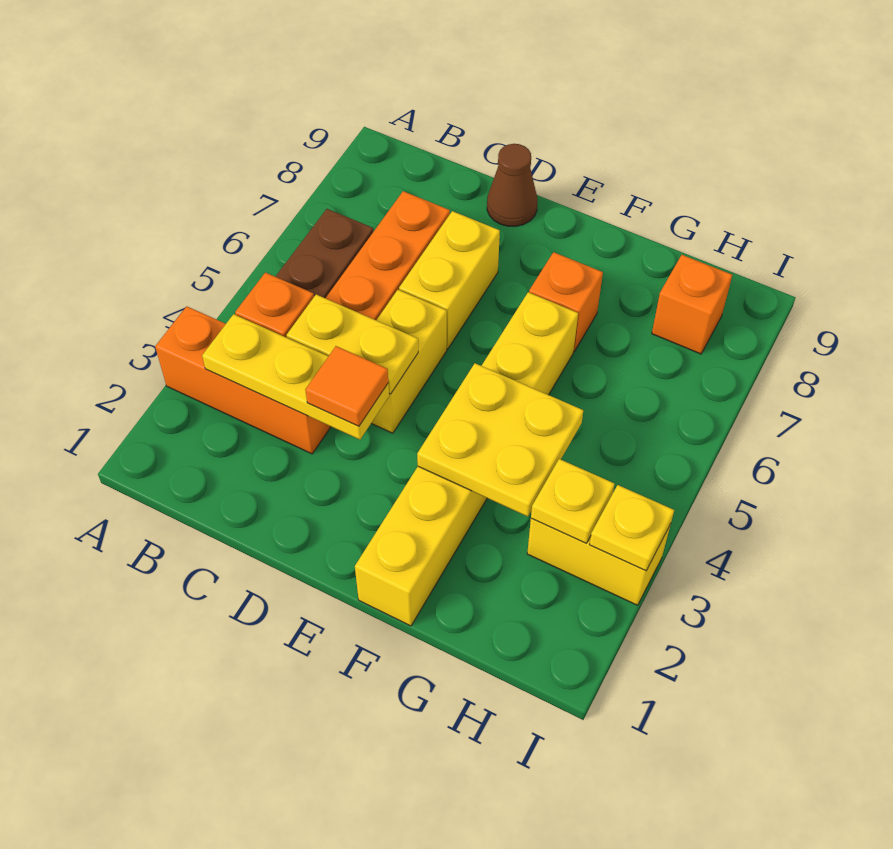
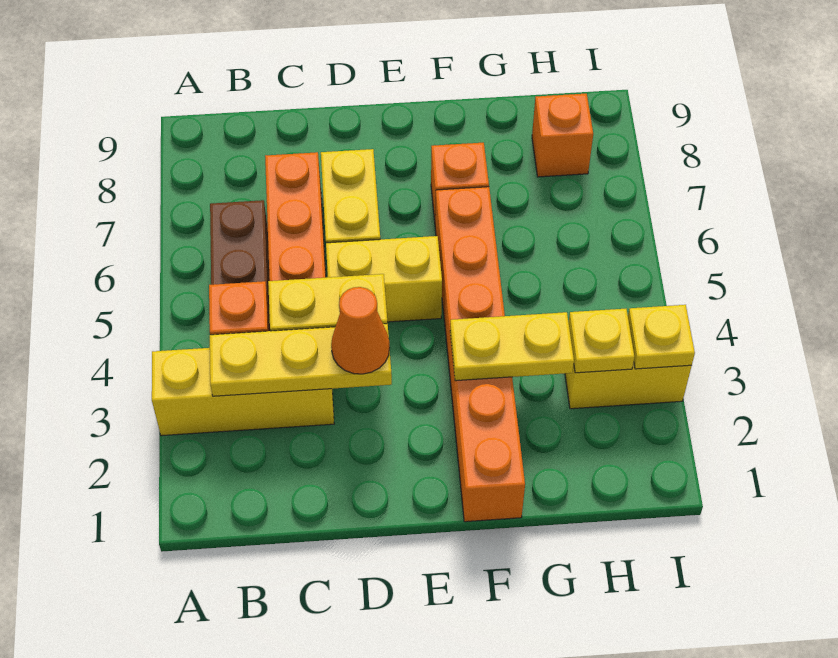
orange 1x3 brick [155,306,331,454] -> yellow 1x3 brick [152,348,334,436]
orange 1x1 tile [305,346,388,426] -> orange 1x1 cone [331,287,390,374]
yellow 1x2 brick [371,290,447,433] -> yellow 1x2 brick turned to [326,236,442,322]
brown 1x1 cone [487,144,537,226] -> none
yellow 1x6 brick [355,292,578,626] -> orange 1x6 brick [435,187,525,522]
yellow 2x2 plate [417,363,583,517] -> yellow 1x2 plate [450,312,574,381]

